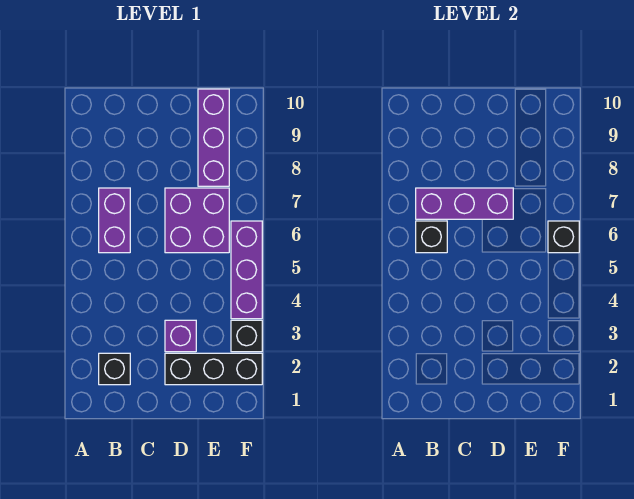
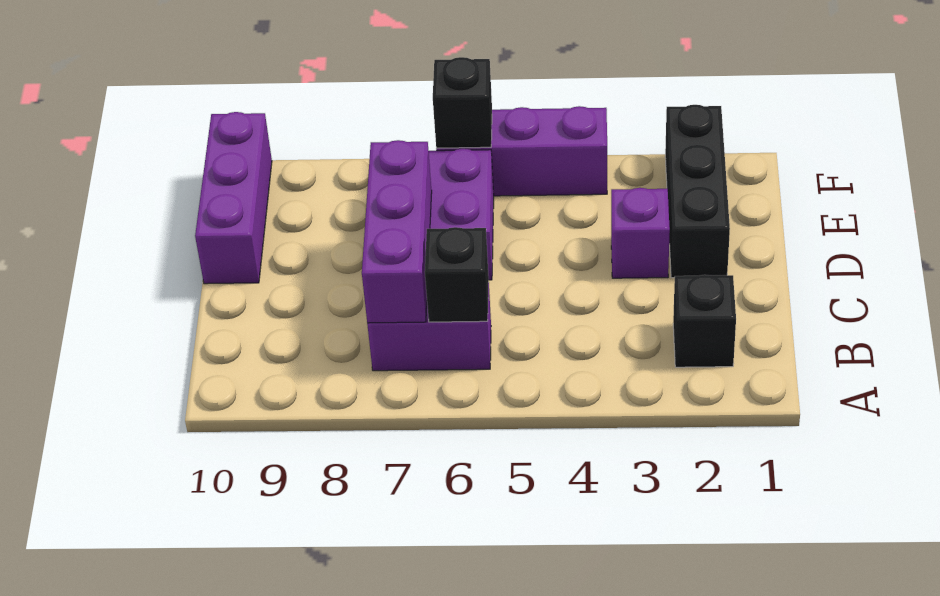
purple 1x3 brick [198,89,229,186] -> purple 1x3 brick turned to [195,112,272,284]
black 1x1 brick [231,320,262,352] -> none

